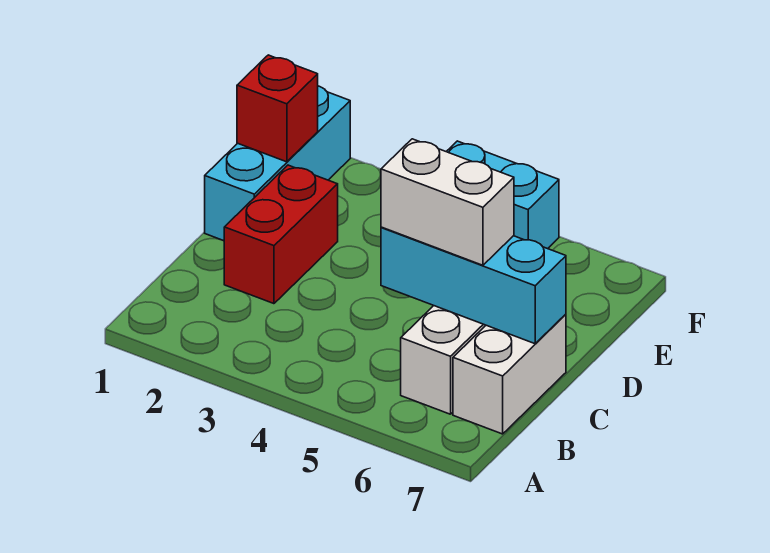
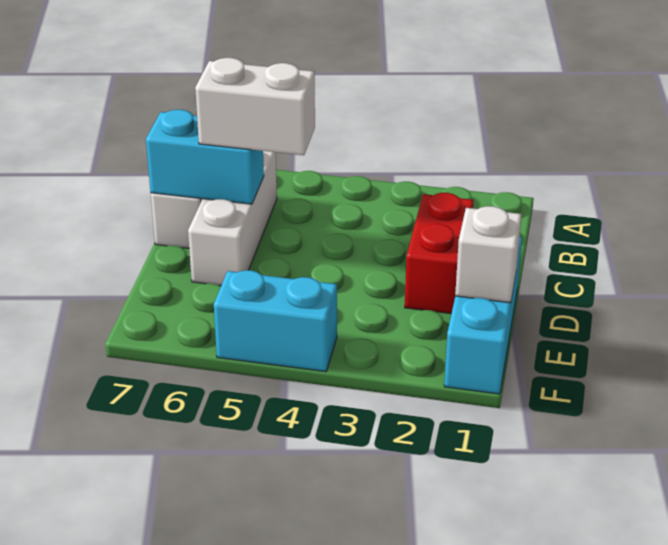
cyan 1x3 brick [381,227,566,344] -> cyan 1x2 brick [146,110,264,204]
red 1x1 brick [237,55,318,162] -> white 1x1 brick [455,206,521,303]

